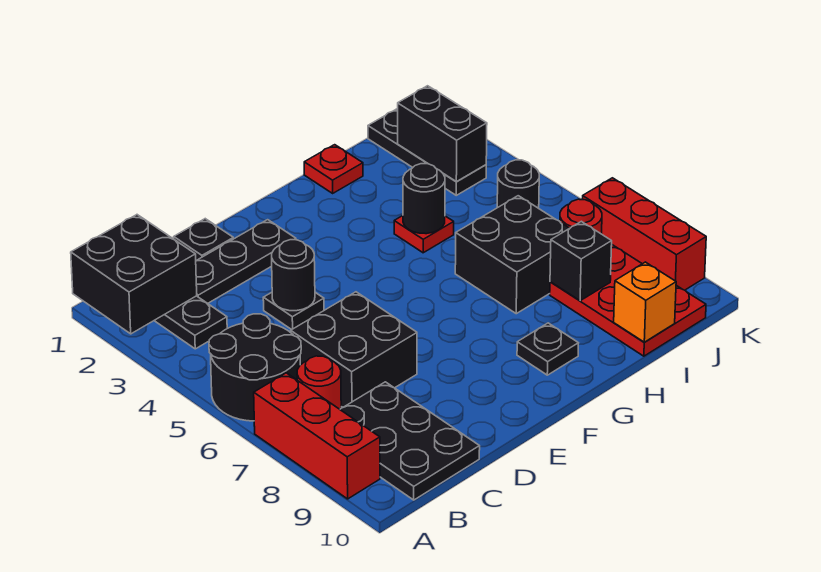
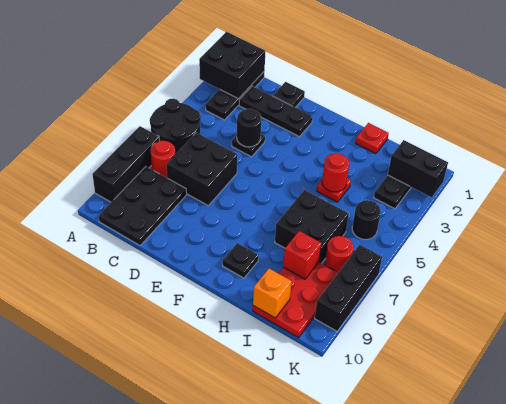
red 1x3 brick [254,373,380,499] -> black 1x3 brick [93,126,160,202]
black 1x1 round brick [403,164,445,234] -> red 1x1 round brick [322,153,349,192]
black 1x1 brick [550,221,612,301] -> red 1x1 brick [283,231,321,279]
black 1x2 brick [398,86,487,182] -> black 1x2 brick turned to [388,140,448,197]
red 1x3 brick [582,178,706,290] -> black 1x3 brick [315,244,382,331]

